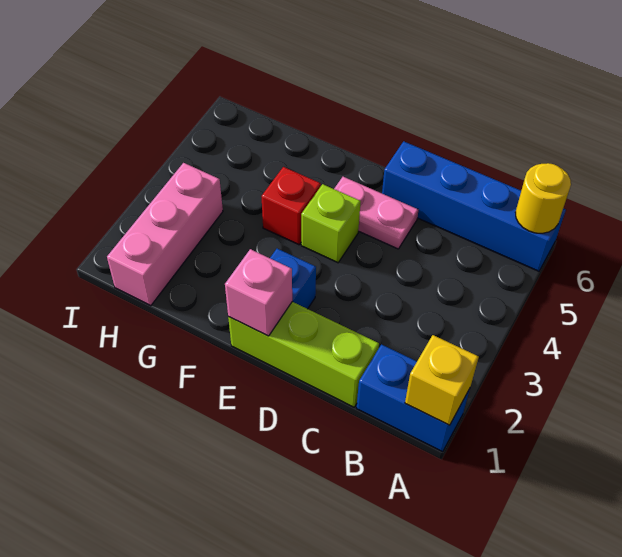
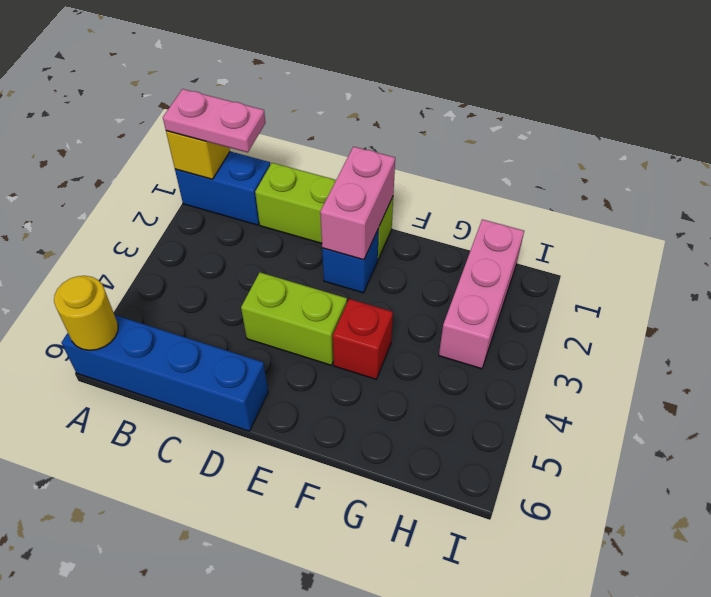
pink 1x2 plate [334,177,418,249] -> pink 1x2 plate moved to [163,89,265,153]
pink 1x1 brick [225,249,292,336] -> pink 1x2 brick [320,147,395,260]
lime 1x1 brick [301,184,361,263] -> lime 1x2 brick [241,272,347,365]

